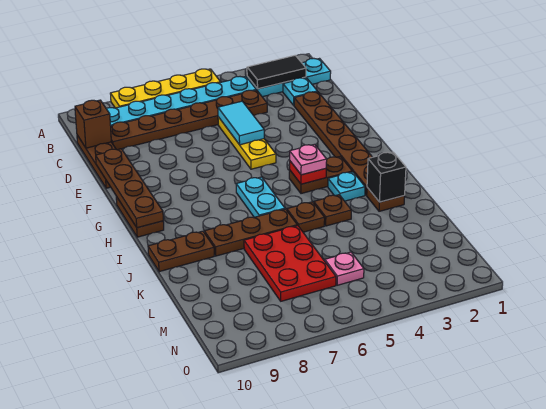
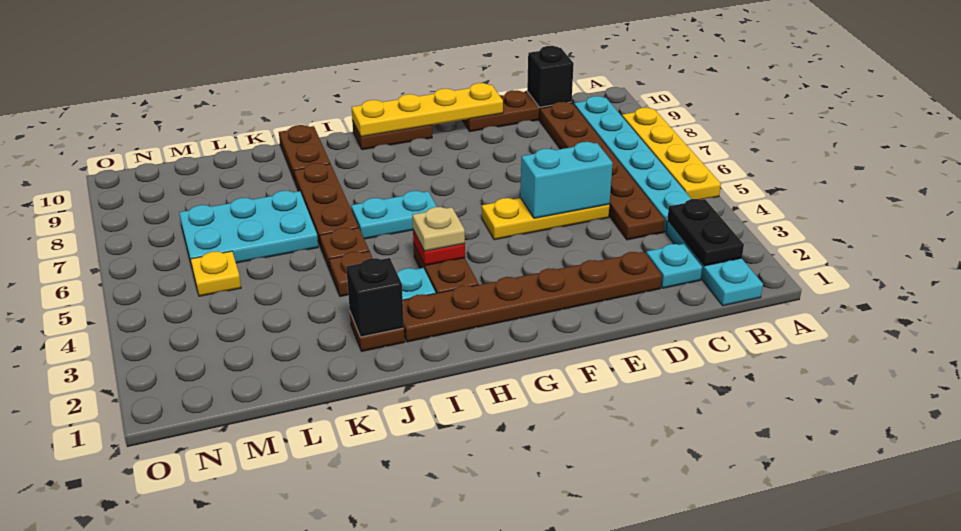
black 1x2 tile [247,55,306,89] -> black 1x2 plate [667,199,744,266]
brown 1x1 brick [75,100,111,148] -> black 1x1 brick [527,46,574,107]
cyan 1x2 tile [218,101,264,145] -> cyan 1x2 brick [520,142,613,218]
brown 1x4 plate [96,149,163,228] -> yellow 1x4 plate [352,83,503,137]
pink 1x1 plate [290,144,327,175] -> tan 1x1 plate [412,207,465,251]
red 2x3 plate [244,226,336,301] -> cyan 2x3 plate [179,191,318,266]
pink 1x1 plate [325,252,364,285] -> yellow 1x1 plate [191,251,241,296]

